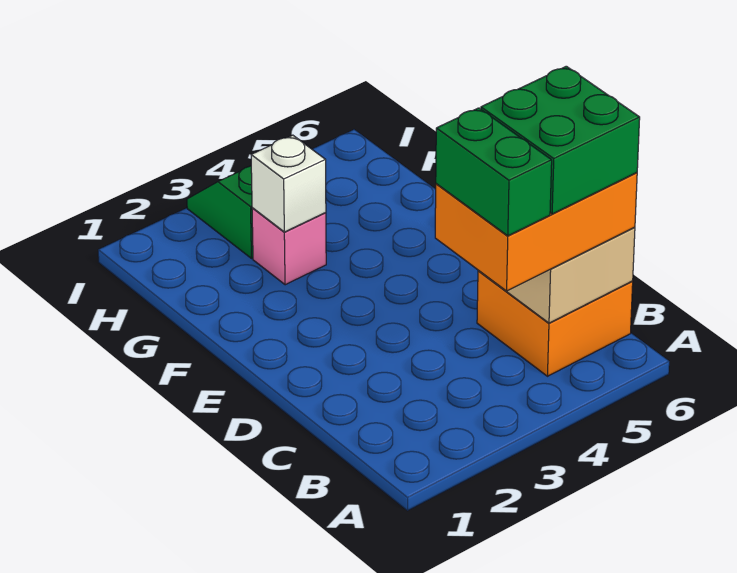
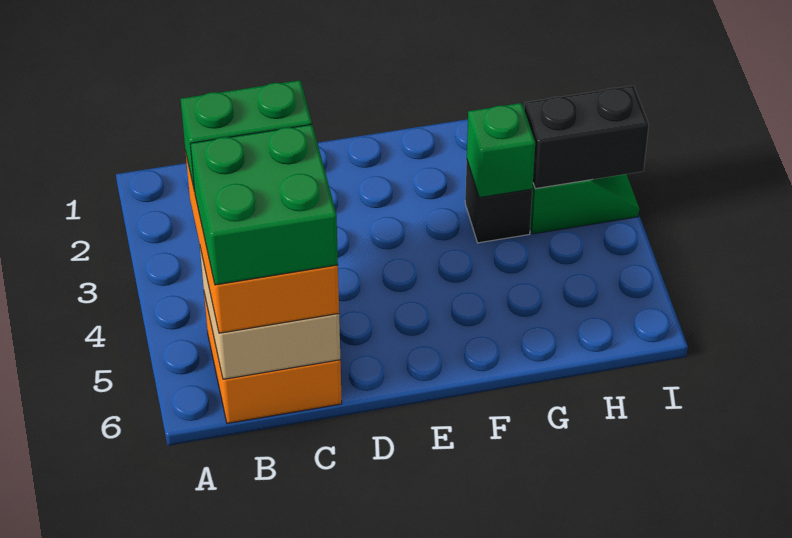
pink 1x1 brick [252,208,326,285] -> black 1x1 brick [465,161,532,243]
white 1x1 brick [251,135,326,232] -> green 1x1 brick [467,103,535,198]
none -> black 1x2 brick [524,86,649,189]

